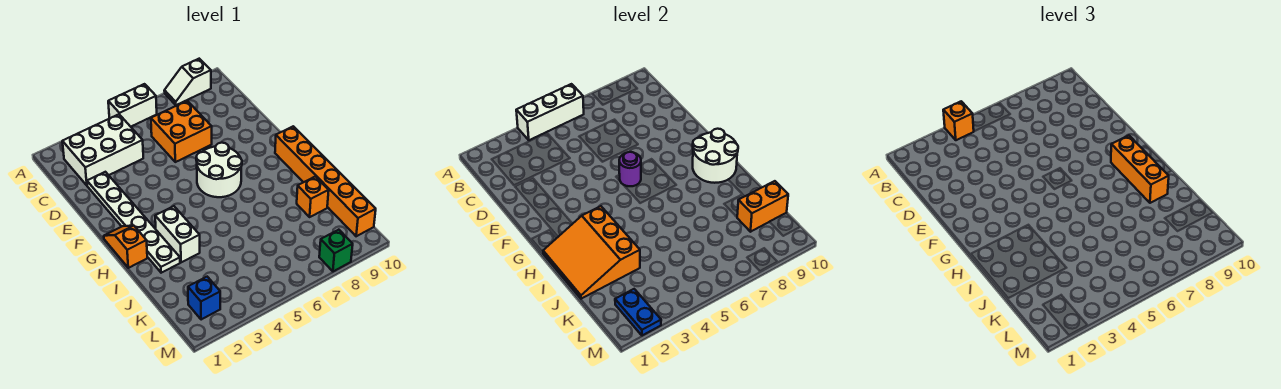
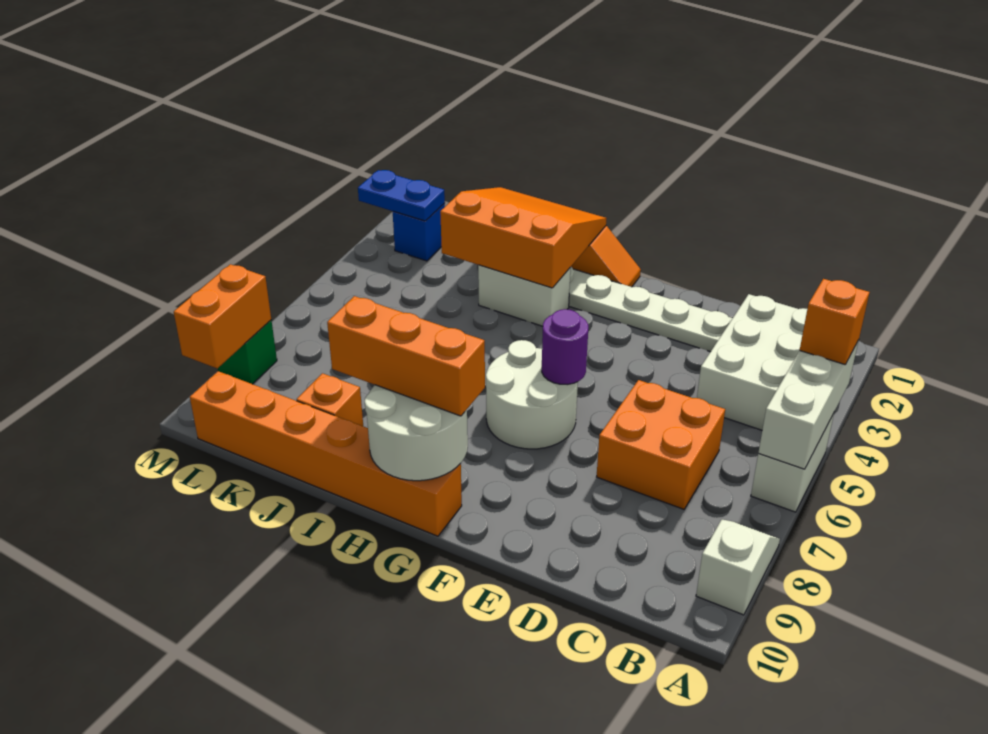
orange 1x2 brick [737,181,788,232] -> orange 1x2 brick moved to [174,264,271,369]

